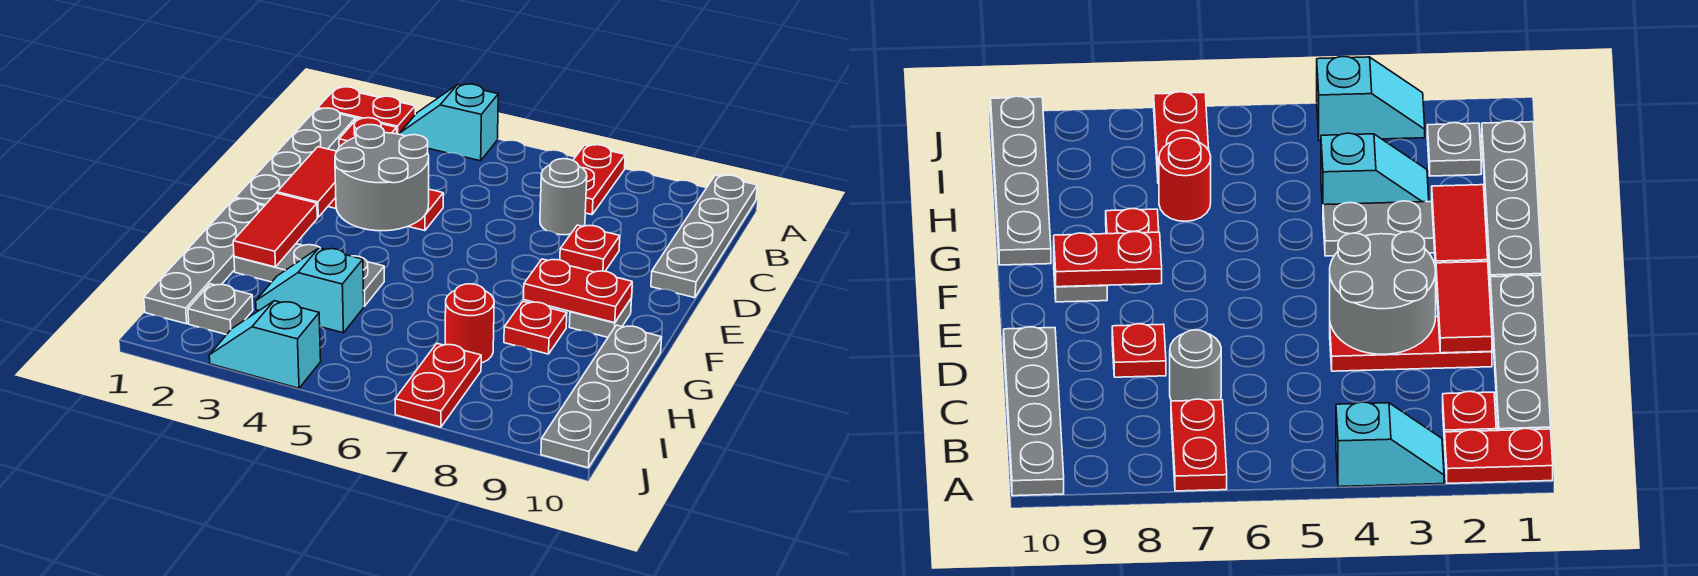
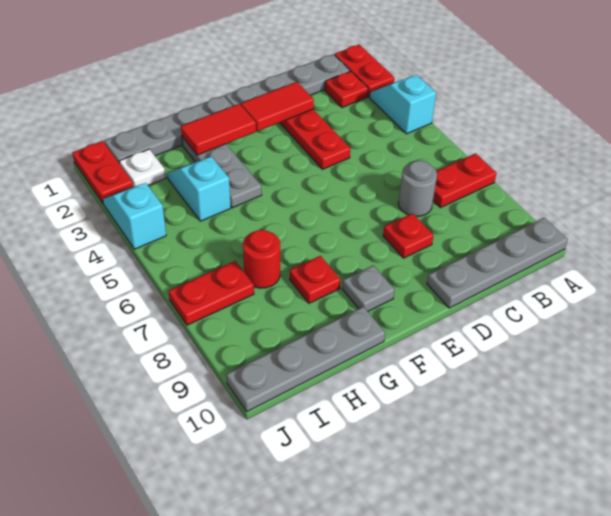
grey 2x2 round brick [335,125,429,231] -> none
red 1x2 plate [524,259,632,323] -> red 1x2 plate moved to [72,141,133,203]
grey 1x1 plate [188,284,253,335] -> white 1x1 plate [119,149,166,187]

